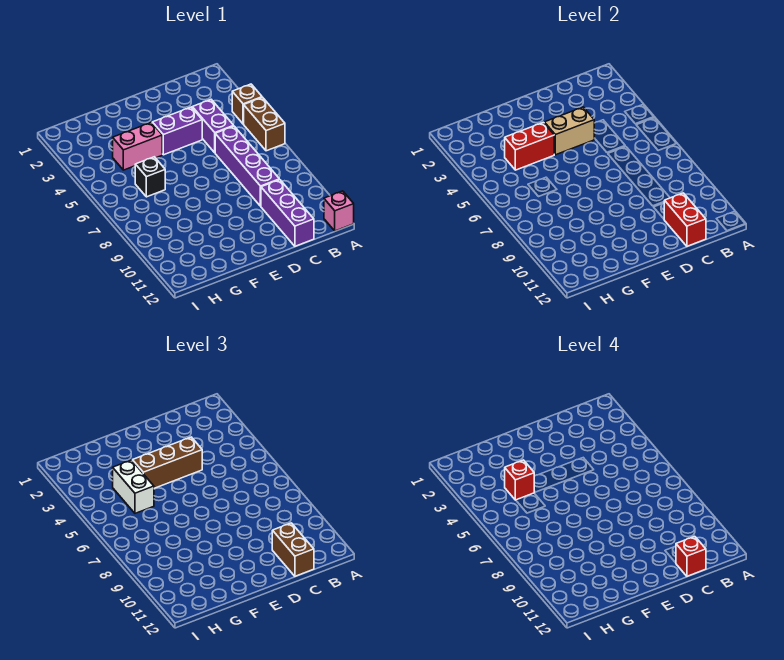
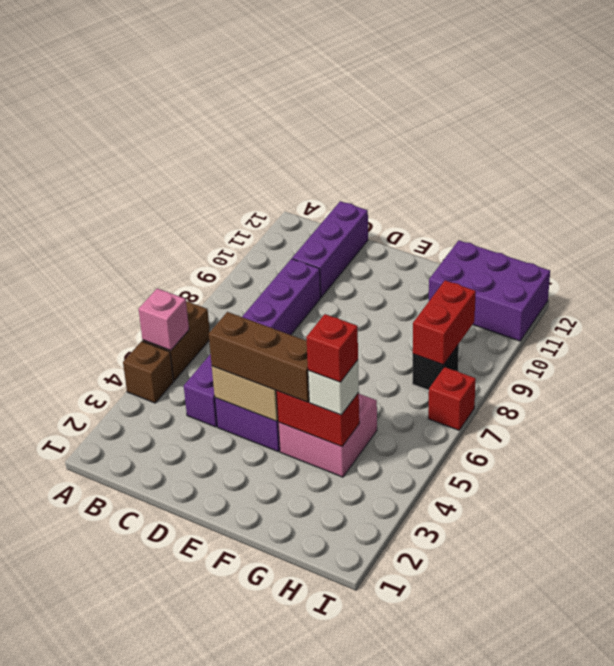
pink 1x1 brick [324,191,354,231] -> pink 1x1 brick moved to [139,288,189,350]
red 1x2 brick [664,193,706,246] -> red 1x2 brick moved to [413,280,476,365]
brown 1x2 brick [272,523,314,576] -> none
red 1x1 brick [676,536,706,576] -> red 1x1 brick moved to [428,367,476,430]
pink 1x2 brick [113,122,162,170] -> pink 2x2 brick [278,394,377,477]
white 1x2 brick [113,460,154,513] -> white 1x1 brick [308,360,359,415]
black 1x1 brick [135,157,165,197] -> black 1x1 brick moved to [412,345,459,390]
none -> purple 2x3 brick [429,240,550,341]

